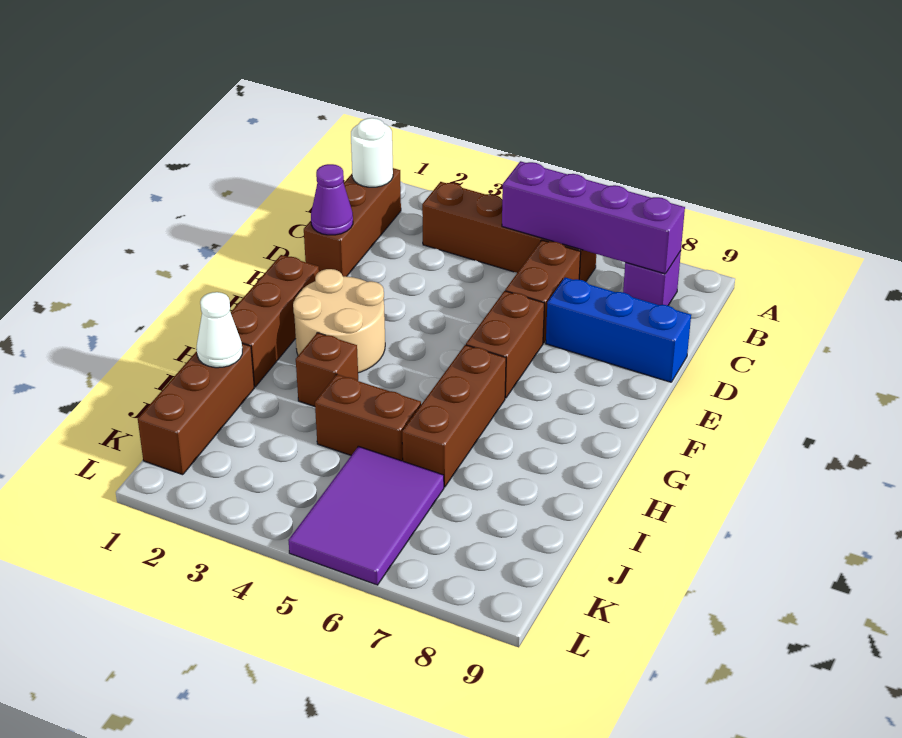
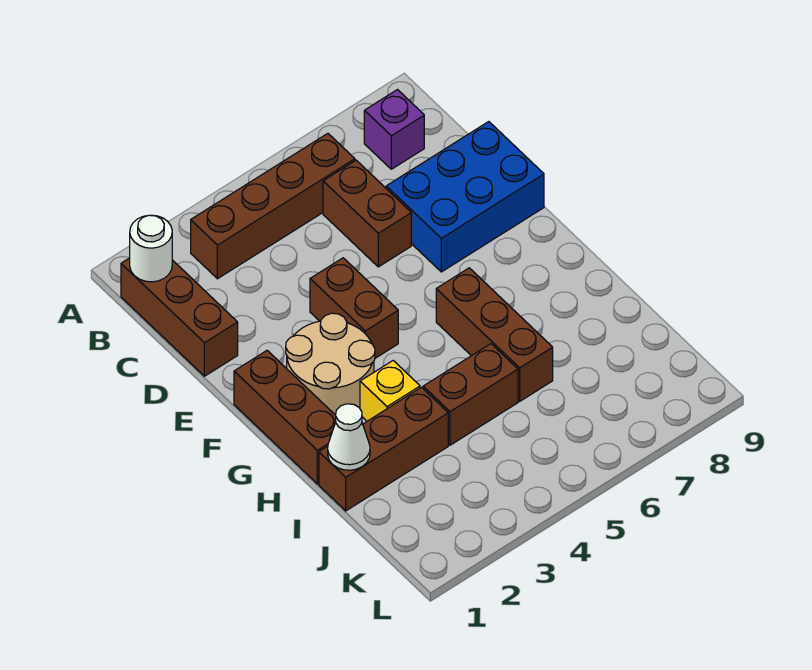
purple 1x4 brick [502,161,685,274] -> none
purple 1x1 cone [311,164,353,235] -> none
blue 1x3 brick [546,277,691,382] -> blue 2x3 brick [386,122,544,272]
brown 1x2 brick [466,291,544,398] -> brown 1x2 brick moved to [310,258,398,358]
brown 1x1 brick [296,333,358,406] -> yellow 1x1 brick [360,361,420,421]
brown 1x3 brick [138,344,254,475] -> brown 1x3 brick turned to [319,387,448,511]
purple 2x3 tile [288,446,444,585] -> none

